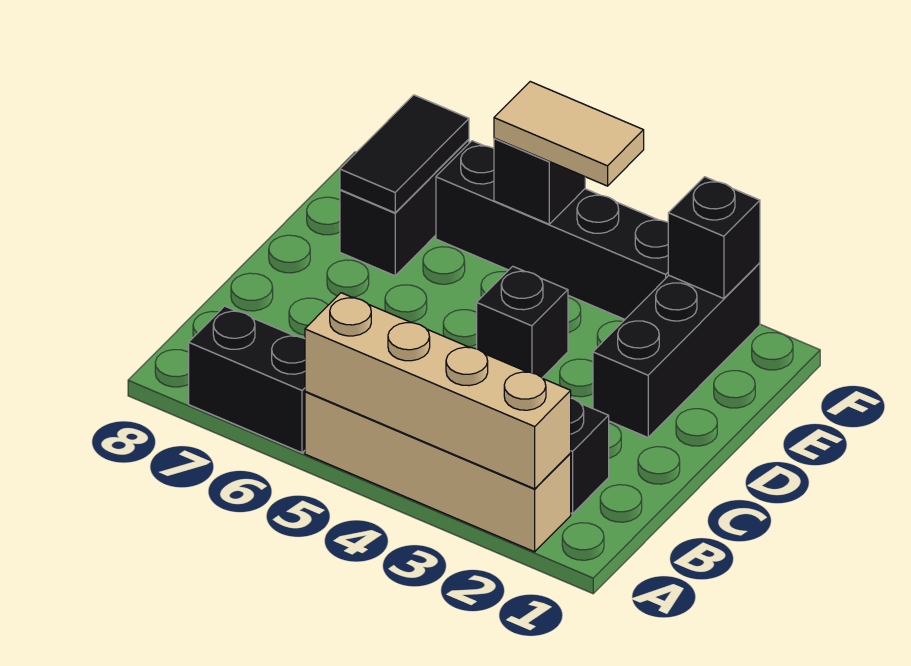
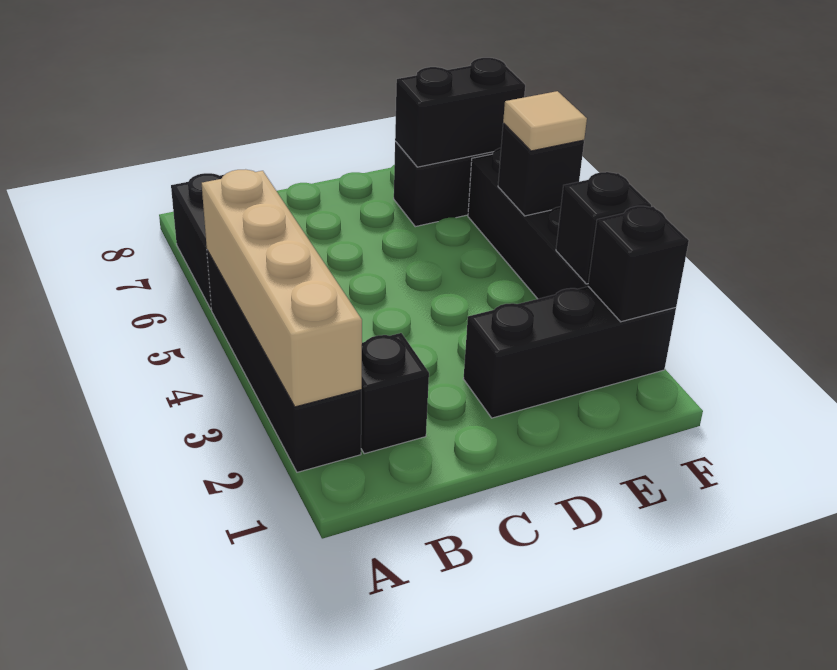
tan 1x4 brick [305,391,571,552] -> black 1x4 brick [207,251,361,472]
black 1x1 brick [477,266,568,378] -> black 1x1 brick moved to [556,172,651,284]
black 1x2 tile [340,95,469,213] -> black 1x2 brick [395,58,525,167]
tan 1x2 tile [494,82,644,186] -> tan 1x1 tile [503,91,587,151]

